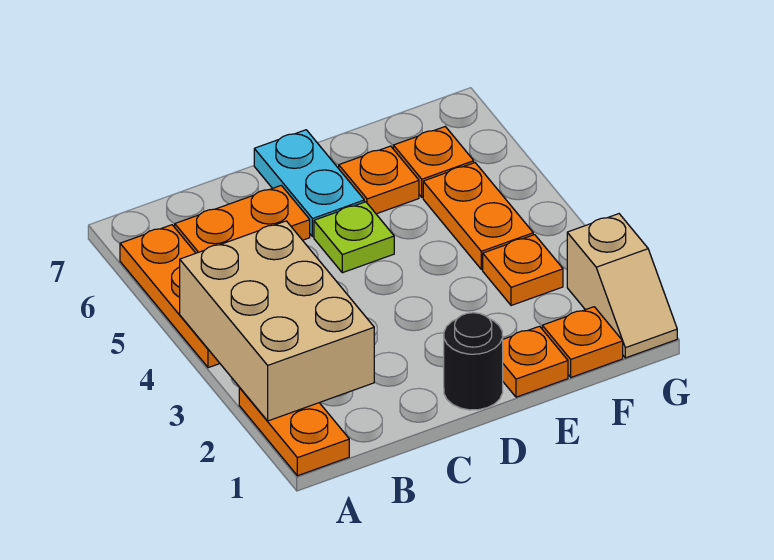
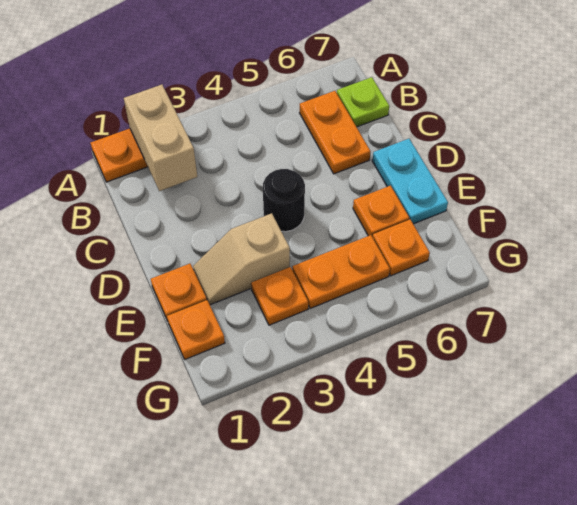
tan 2x3 brick [180,221,374,421] -> tan 1x2 brick [124,85,197,191]
orange 1x3 plate [120,225,220,368] -> none
black 1x1 round brick [444,313,503,410] -> black 1x1 round brick moved to [263,169,305,232]
lime 1x1 plate [314,202,394,273] -> lime 1x1 plate moved to [337,77,389,127]
cyan 1x2 plate [254,130,364,237] -> cyan 1x2 plate turned to [372,139,448,224]
tan 1x2 slope [567,214,677,358] -> tan 1x2 slope moved to [193,213,290,305]

